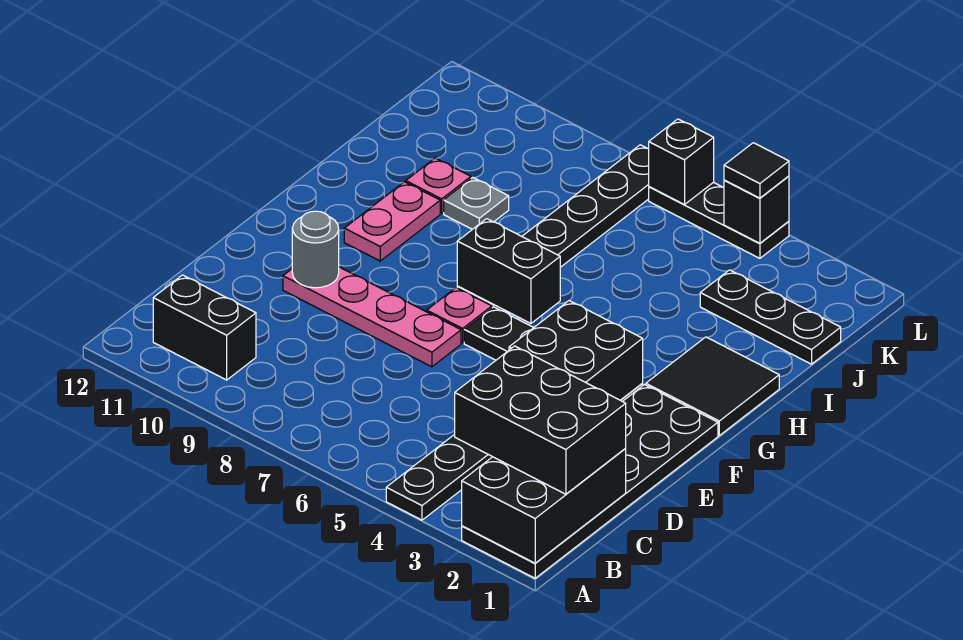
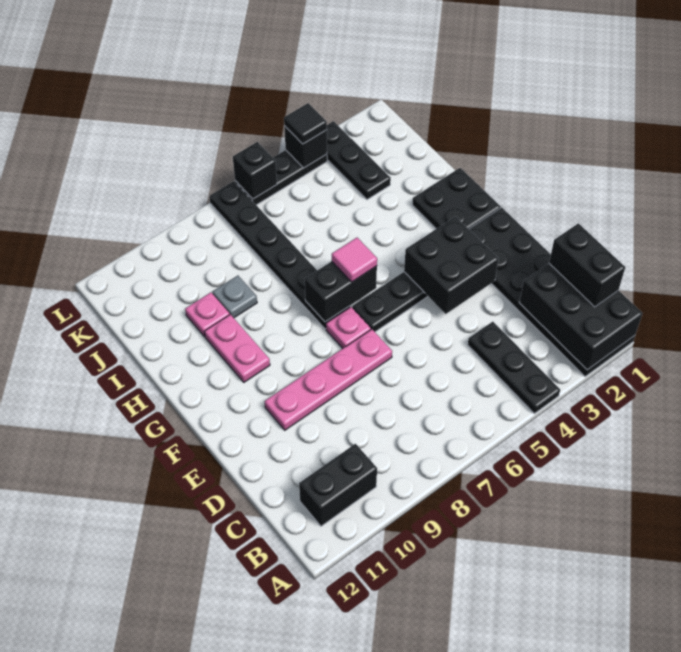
black 2x3 brick [455,346,626,494] -> black 1x2 brick [549,223,625,307]
grey 1x1 round brick [292,211,339,288] -> none
black 2x2 tile [646,337,779,435] -> black 2x2 plate [412,168,501,229]
none -> pink 1x1 tile [332,238,377,282]
black 1x3 plate [700,270,841,364] -> black 1x3 plate turned to [327,121,391,200]

